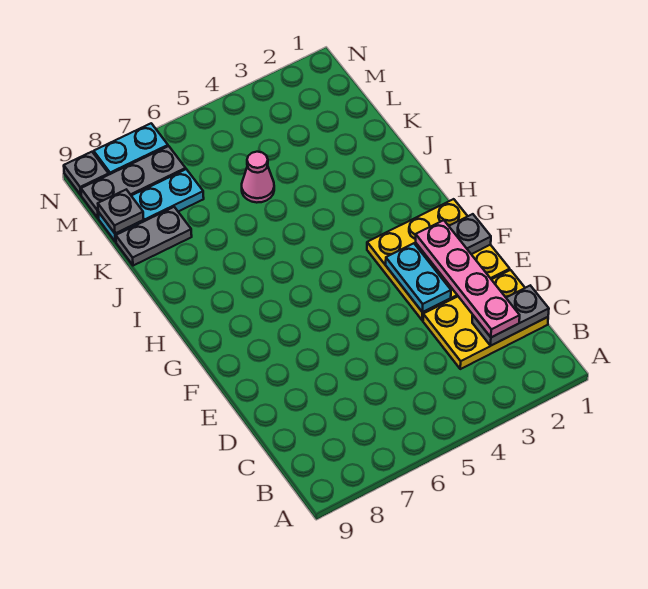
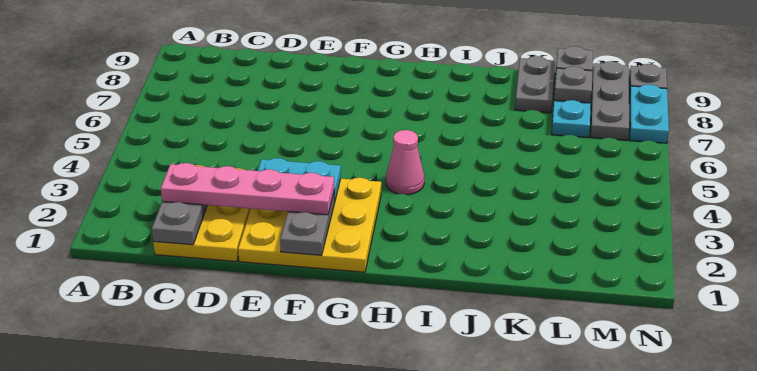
pink 1x1 cone [242,152,274,203] -> pink 1x1 cone moved to [386,130,424,195]
none -> grey 1x1 plate [554,66,592,103]

